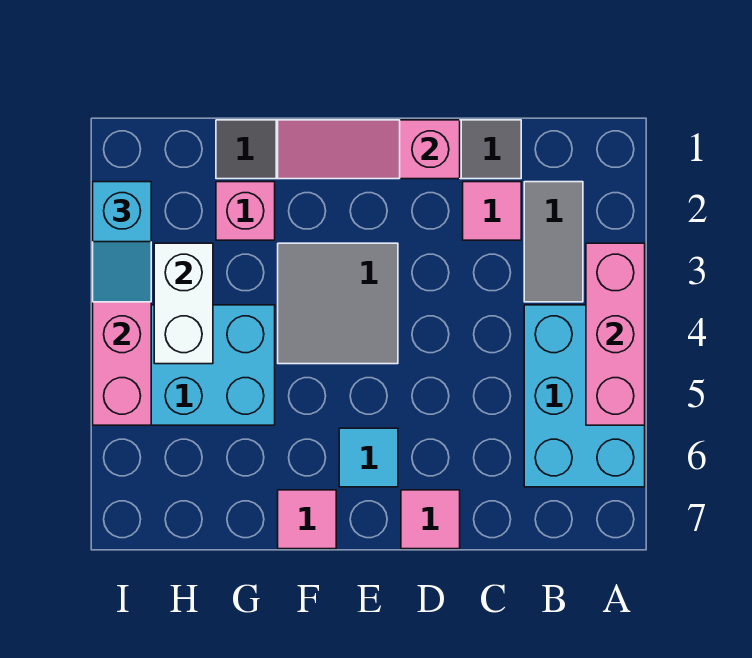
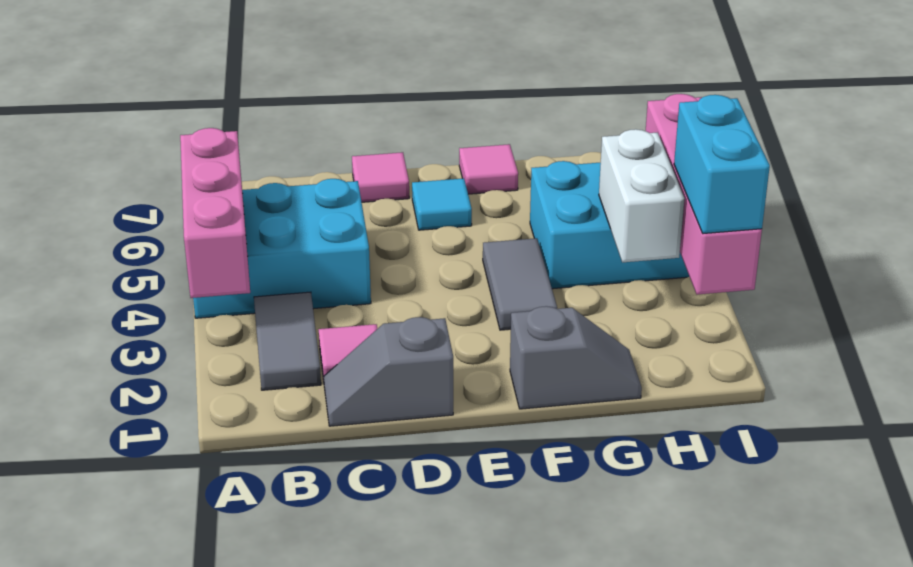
cyan 2x3 brick [524,305,645,487] -> cyan 2x3 brick turned to [193,179,371,318]
pink 1x3 slope [278,120,460,179] -> none
grey 2x2 tile [278,243,398,364] -> grey 1x2 tile [483,238,557,330]
pink 1x1 brick [216,182,275,240] -> none
cyan 1x2 slope [93,182,151,302] -> cyan 1x2 brick [674,95,770,234]

